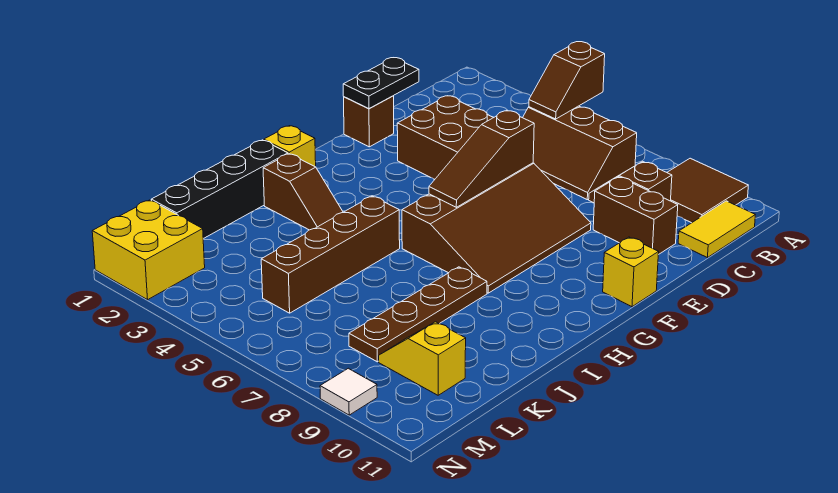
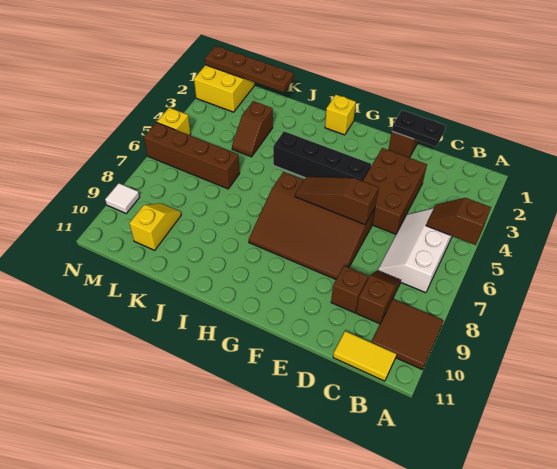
brown 2x3 slope [523,106,637,200] -> white 2x3 slope [378,208,452,293]
brown 1x2 brick [593,177,678,255] -> brown 1x1 brick [331,266,368,313]
yellow 1x1 brick [603,237,659,307] -> yellow 1x1 brick moved to [157,108,191,135]
black 1x4 brick [151,140,288,239] -> black 1x4 brick moved to [273,131,371,181]
brown 1x2 slope [263,154,343,230] -> brown 1x2 slope moved to [232,101,273,157]
brown 1x4 brick [261,196,400,313] -> brown 1x4 brick moved to [144,122,240,189]
brown 1x4 plate [349,267,487,362] -> brown 1x4 plate moved to [205,46,294,93]

